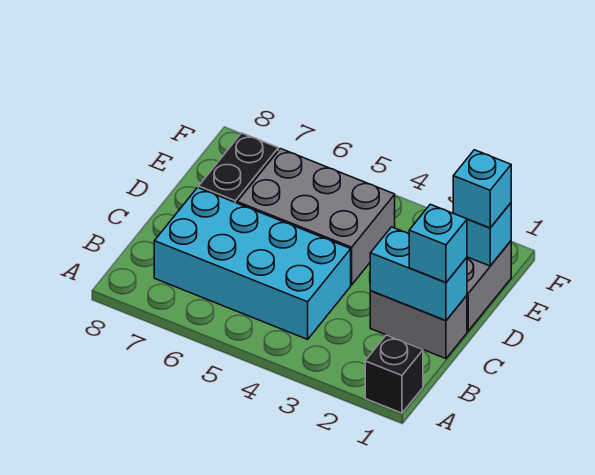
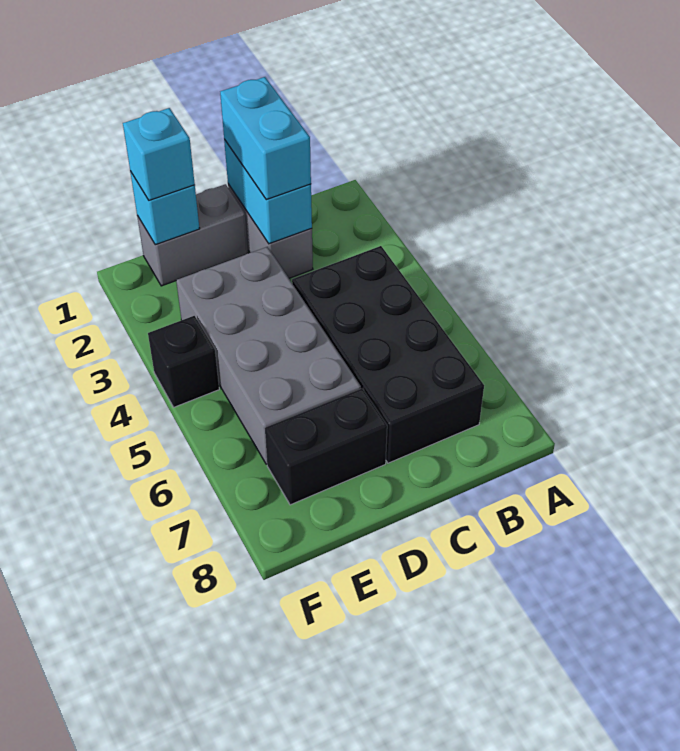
black 1x1 brick [365,335,423,413] -> black 1x1 brick moved to [148,316,219,407]
cyan 2x4 brick [154,188,351,339] -> black 2x4 brick [292,246,484,463]
cyan 1x1 brick [409,204,467,283] -> cyan 1x2 brick [220,77,311,200]
grey 2x3 brick [237,149,395,285] -> grey 2x4 brick [176,247,361,464]

